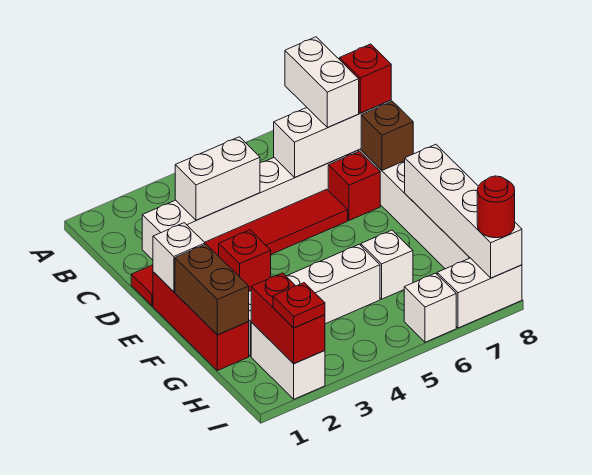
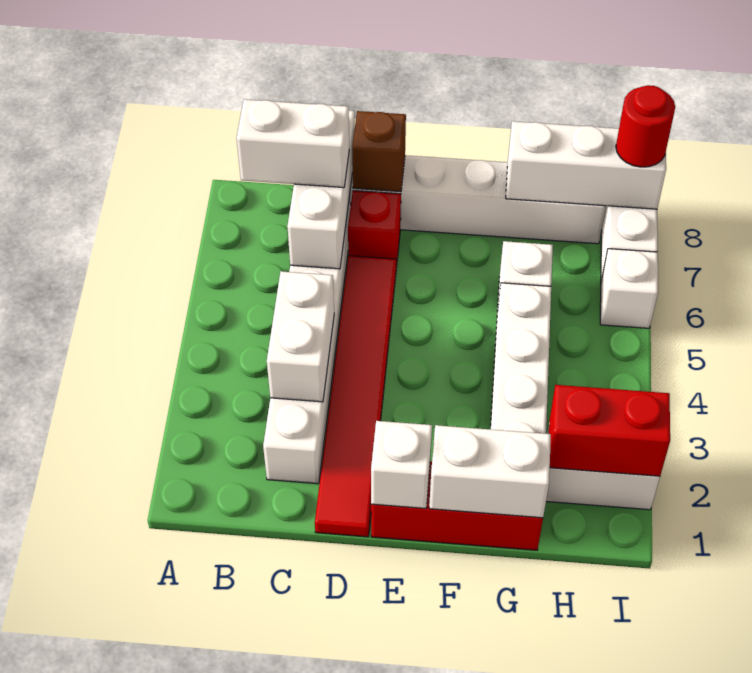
red 1x1 brick [340,44,391,113] -> none
red 1x1 brick [219,230,271,291] -> none
brown 1x2 brick [175,244,249,335] -> white 1x2 brick [429,425,551,518]
white 1x4 brick [405,144,522,278] -> white 1x3 brick [506,121,666,209]
red 1x1 plate [273,283,325,328] -> none

